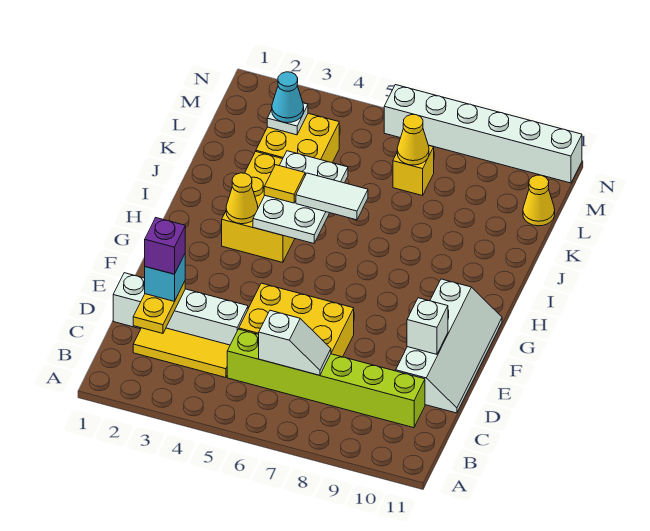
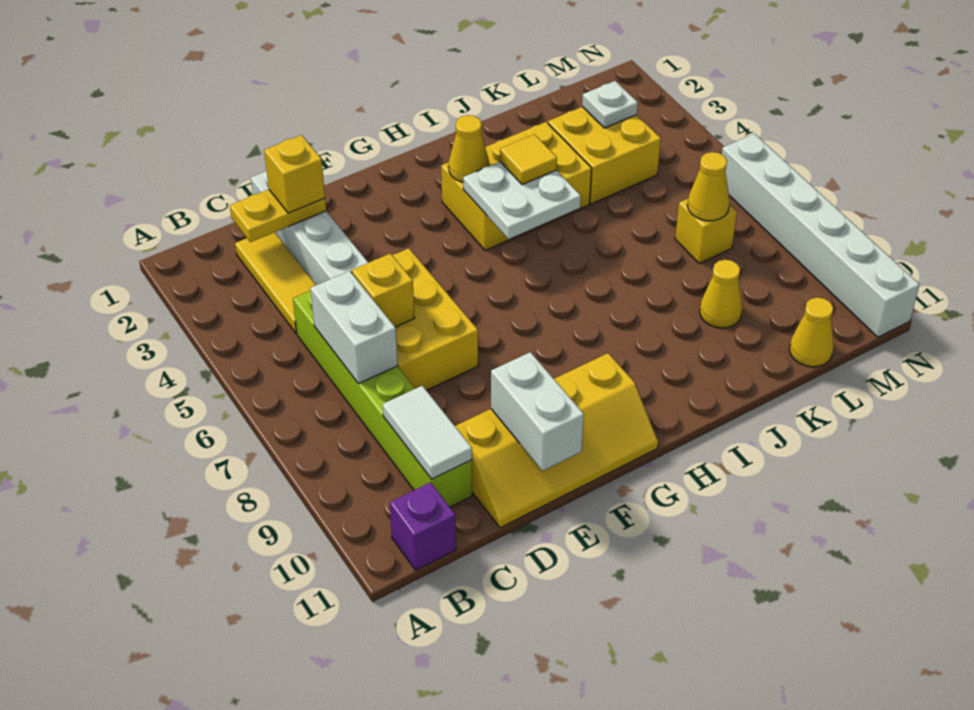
white 1x2 slope [259,310,331,375] -> white 1x2 brick [310,271,398,384]
cyan 1x1 brick [145,254,185,301] -> yellow 1x1 brick [264,135,325,213]
purple 1x1 brick [145,218,185,274] -> purple 1x1 brick moved to [390,482,456,570]
none -> yellow 1x1 brick [352,253,414,327]
white 2x4 slope [396,279,502,413] -> yellow 2x4 slope [455,353,658,528]
white 1x1 brick [407,298,448,354] -> white 1x2 brick [491,352,584,471]
white 2x3 plate [253,151,348,244] -> white 2x2 plate [463,162,581,239]
white 1x2 tile [296,173,368,220] -> white 1x2 tile moved to [382,386,472,479]
none -> yellow 1x1 cone [700,260,743,328]
cyan 1x1 cone [272,72,304,123] -> none

